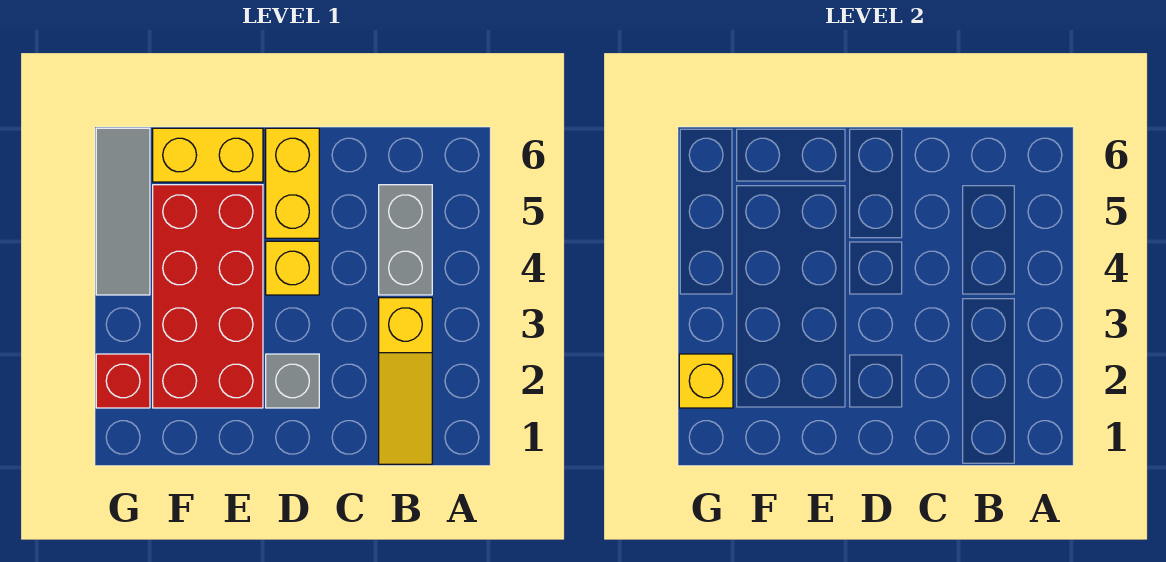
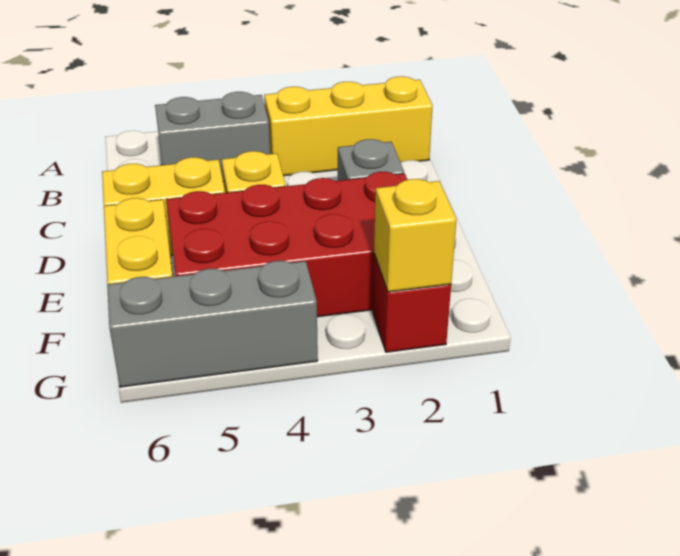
yellow 1x3 slope [379,298,432,464] -> yellow 1x3 brick [264,76,433,176]
grey 1x3 tile [96,128,150,295] -> grey 1x3 brick [107,261,318,387]

